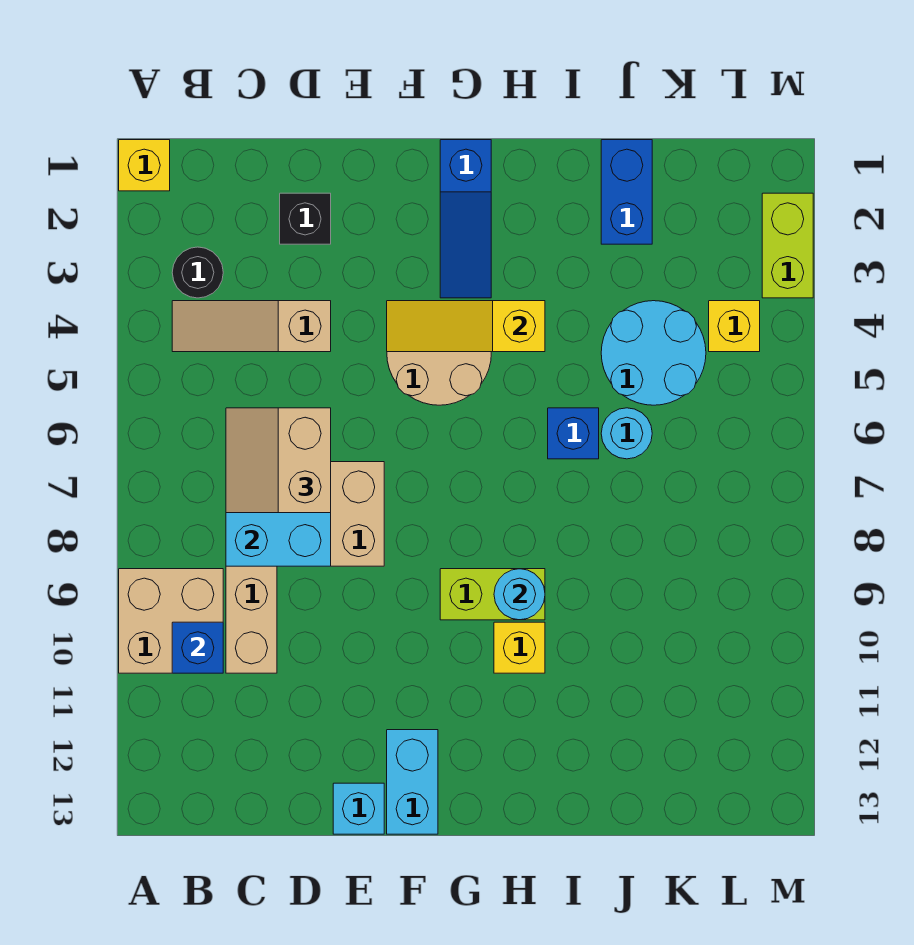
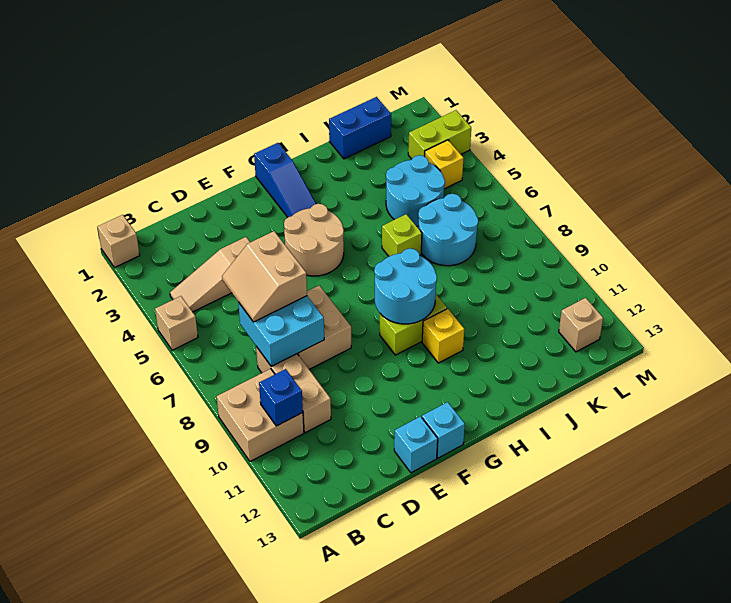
yellow 1x1 brick [119,140,170,191] -> tan 1x1 brick [98,215,140,268]
none -> tan 1x1 brick [155,296,198,350]
black 1x1 round brick [172,247,223,298] -> none
black 1x1 brick [280,193,331,244] -> none
yellow 1x3 slope [387,301,545,352] -> none
cyan 1x2 brick [387,730,438,834] -> cyan 1x1 brick [422,402,465,458]
cyan 1x1 round brick [494,569,545,620] -> cyan 2x2 round brick [374,249,437,324]
blue 1x1 brick [548,408,599,459] -> lime 1x1 brick [382,214,422,256]
blue 1x2 brick [601,140,652,244] -> blue 1x2 brick turned to [329,97,391,159]
cyan 1x1 round brick [601,408,652,459] -> cyan 2x2 round brick [418,194,478,266]
none -> tan 1x1 brick [559,298,603,352]
lime 1x2 brick [762,193,813,298] -> lime 1x2 brick turned to [408,110,471,159]

